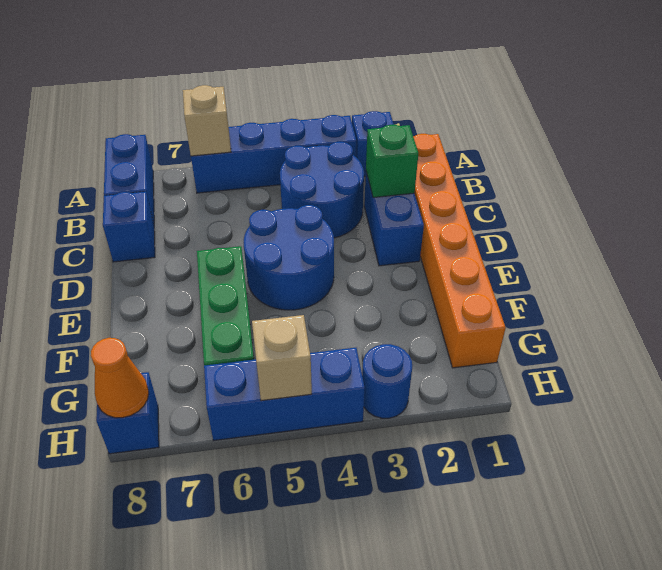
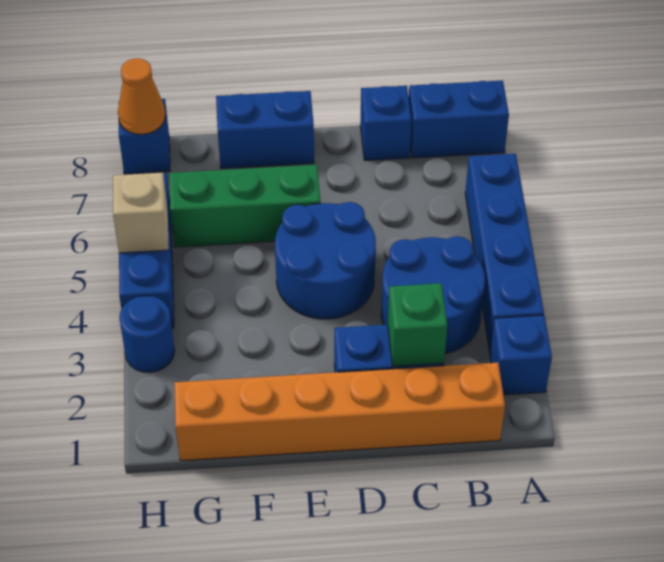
tan 1x1 brick [183,85,231,156] -> none
none -> blue 1x2 brick [216,91,314,169]

